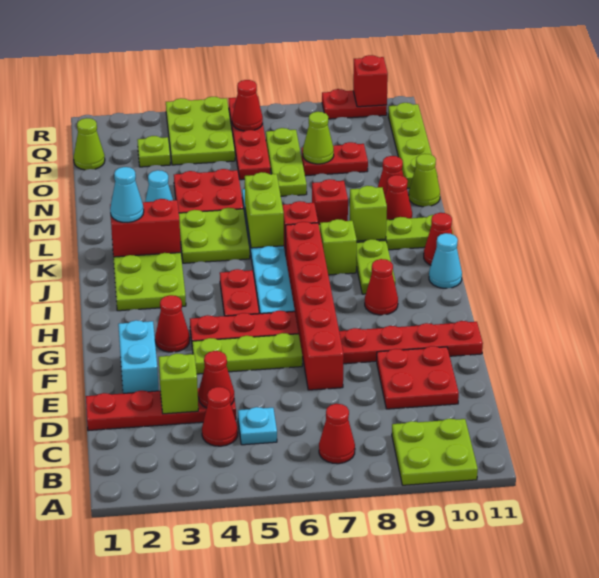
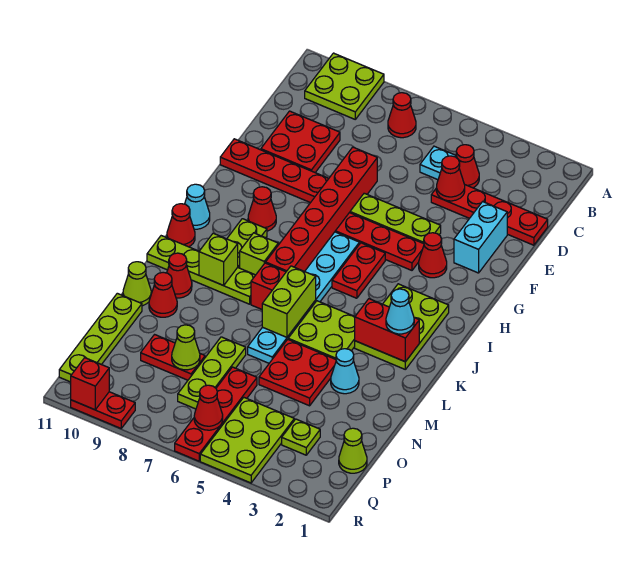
lime 1x1 brick [159,354,198,414] -> none
red 1x1 brick [312,179,348,224] -> none

